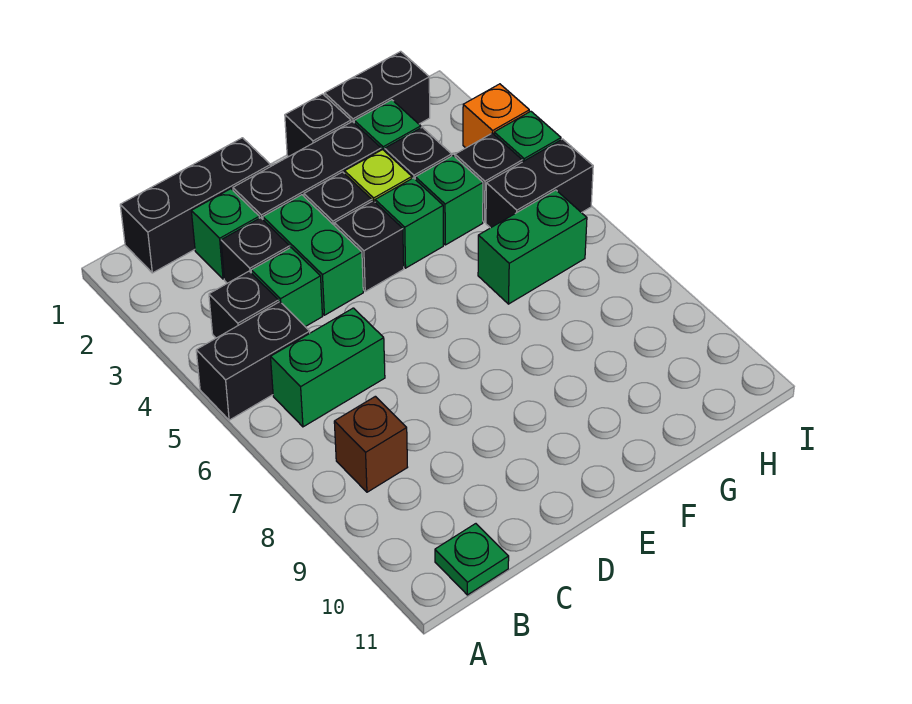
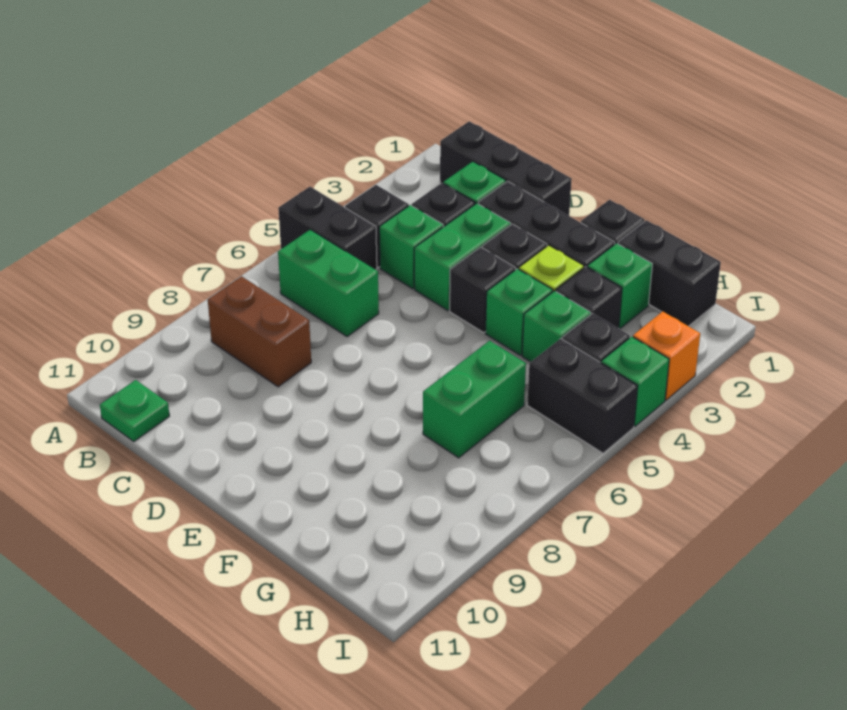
brown 1x1 brick [334,396,408,492] -> brown 1x2 brick [208,276,311,387]
green 1x2 brick [478,190,587,304] -> green 1x2 brick turned to [423,341,526,458]

